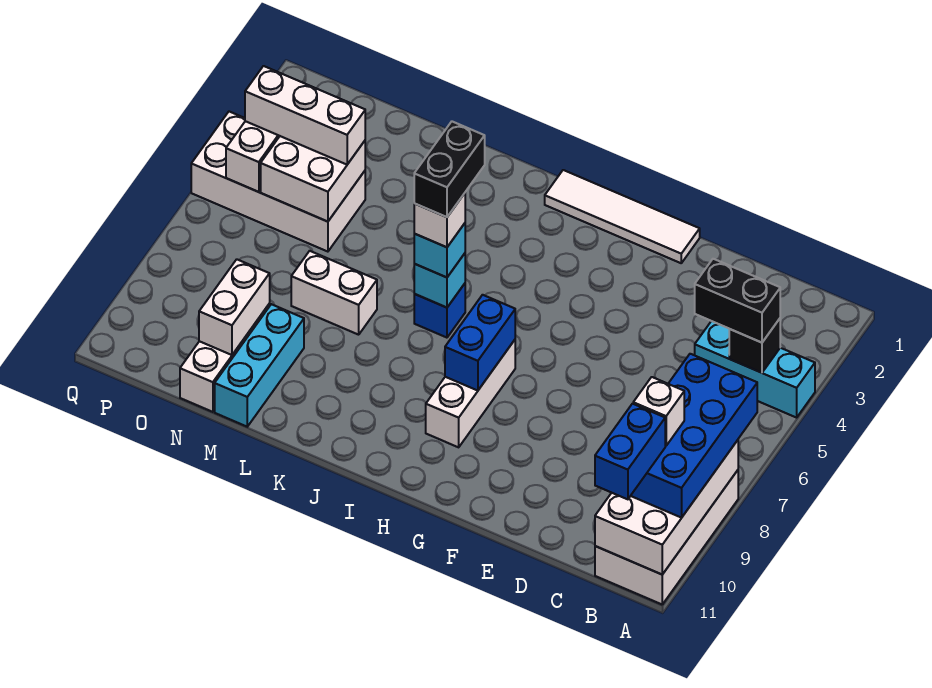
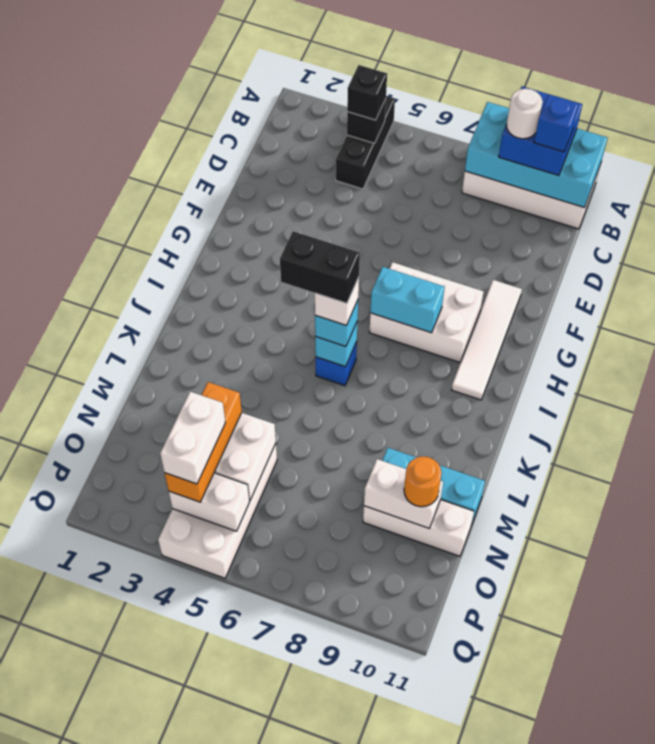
cyan 1x3 brick [695,321,815,418] -> black 1x3 brick [336,96,395,189]
blue 2x4 brick [631,354,757,518] -> blue 2x2 brick [499,86,582,176]
white 2x4 brick [595,440,738,574] -> cyan 2x4 brick [465,102,607,208]
black 1x2 brick [695,259,780,343] -> black 1x1 brick [347,65,387,120]
white 1x1 brick [633,377,684,446] -> white 1x1 round brick [507,89,543,139]
blue 1x2 brick [595,404,665,499] -> blue 1x1 brick [534,94,579,152]
white 1x4 tile [545,170,700,263] -> white 1x4 tile moved to [452,280,522,400]
white 1x3 brick [426,340,515,447] -> white 2x3 brick [369,262,484,362]
blue 1x2 brick [445,295,515,391] -> cyan 1x2 brick [370,267,444,333]
white 1x2 brick [291,251,377,335] -> white 1x2 brick moved to [160,392,225,484]
white 1x3 brick [245,66,365,165] -> orange 1x3 brick [165,382,242,502]
none -> orange 1x1 round brick [404,456,442,507]

